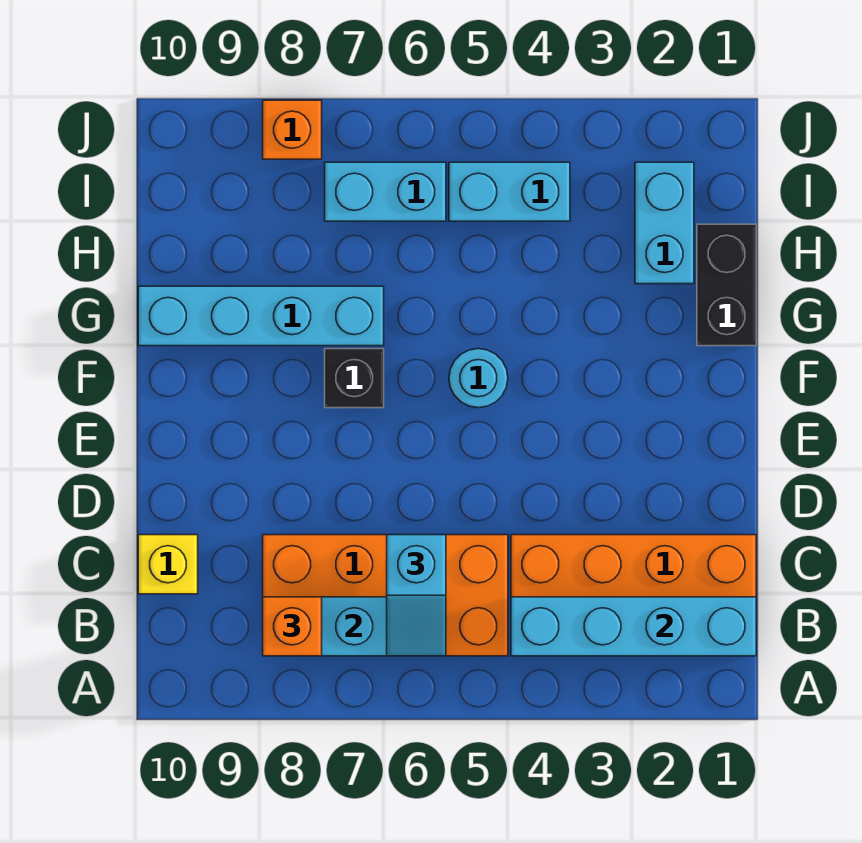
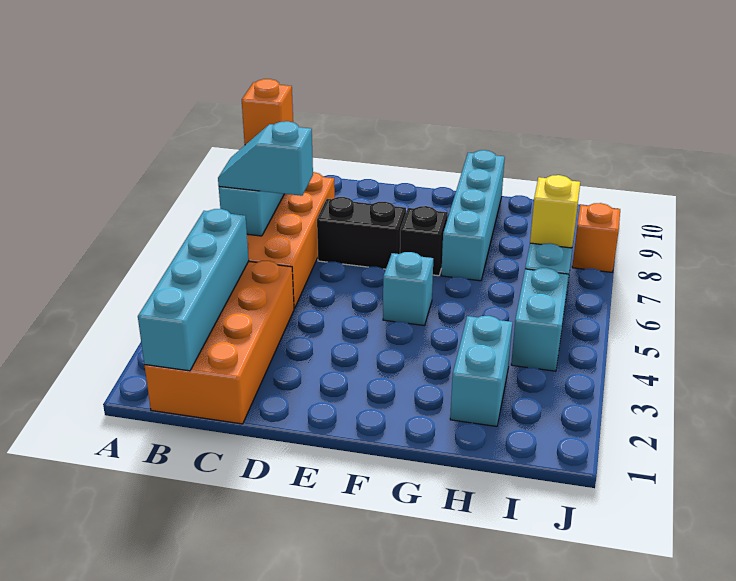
yellow 1x1 brick [138,535,198,594] -> yellow 1x1 brick moved to [530,175,580,248]
cyan 1x1 round brick [449,349,508,408] -> cyan 1x1 brick [383,252,433,325]
black 1x2 brick [697,224,756,346] -> black 1x2 brick moved to [317,197,406,269]
cyan 1x2 brick [635,162,694,284] -> cyan 1x2 brick turned to [450,316,513,426]

